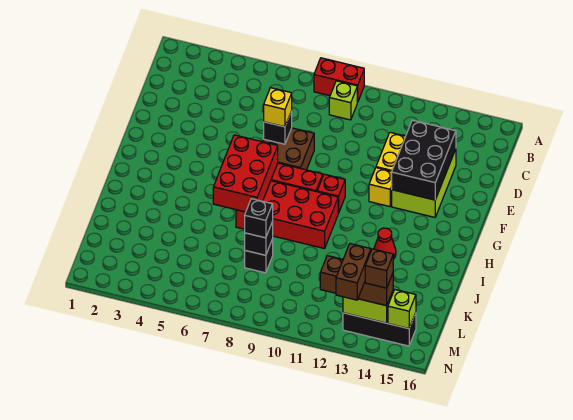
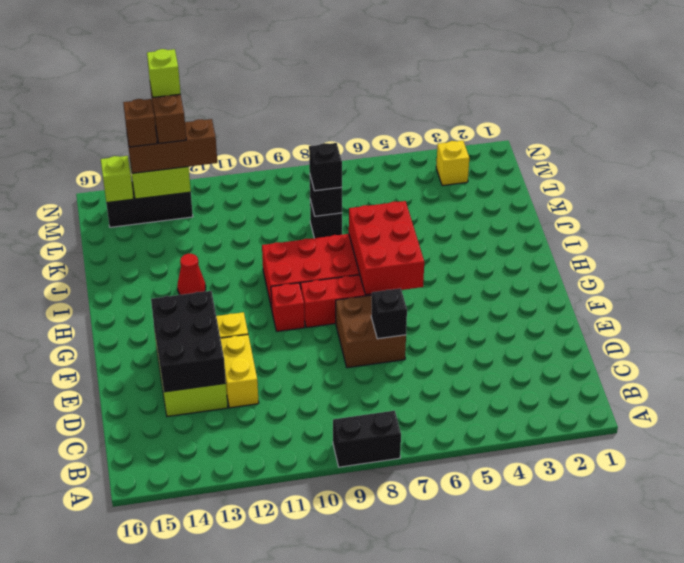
red 1x2 brick [314,58,364,102] -> black 1x2 brick [333,411,401,467]
lime 1x1 brick [329,81,357,120] -> lime 1x1 brick moved to [147,49,181,97]
yellow 1x1 brick [264,88,292,127] -> yellow 1x1 brick moved to [436,141,469,186]

